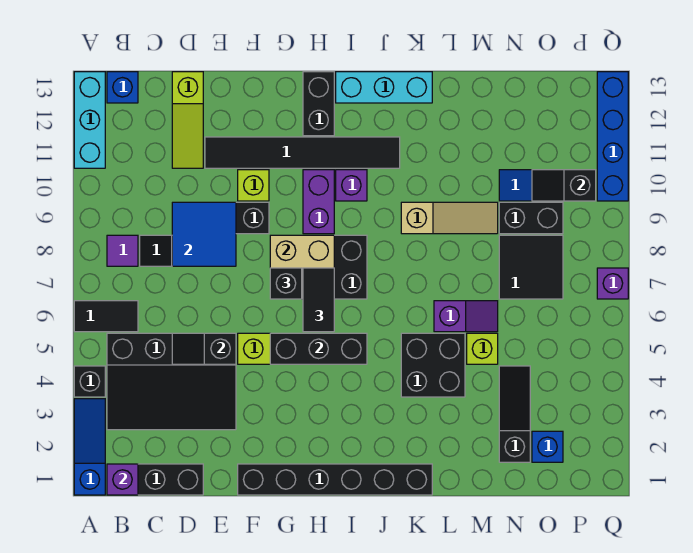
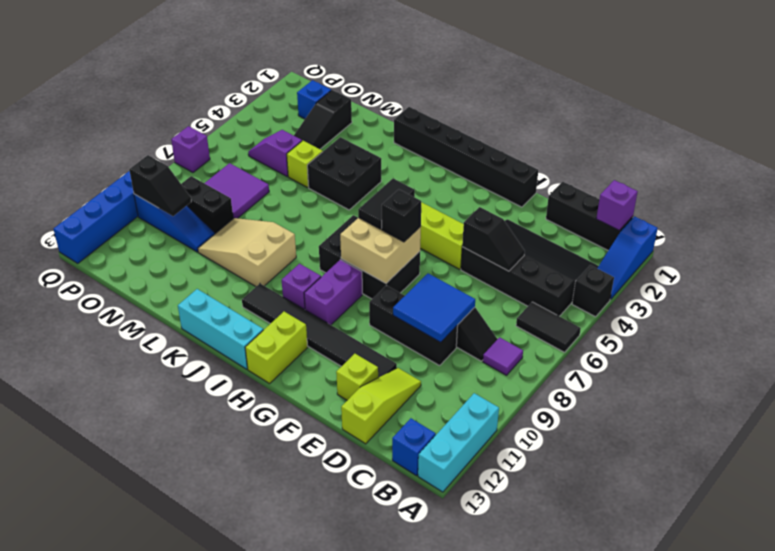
lime 1x1 brick [238,170,269,201] -> lime 1x1 brick moved to [336,354,378,400]
black 1x3 brick [270,333,367,364] -> none
black 1x2 brick [303,72,334,136] -> lime 1x2 brick [245,312,308,384]
tan 1x3 slope [401,202,498,234] -> tan 2x3 slope [198,218,296,286]
purple 1x2 slope [434,301,498,332] -> purple 1x2 slope moved to [248,130,302,176]
black 2x2 tile [499,235,563,299] -> purple 2x2 tile [204,163,269,219]

